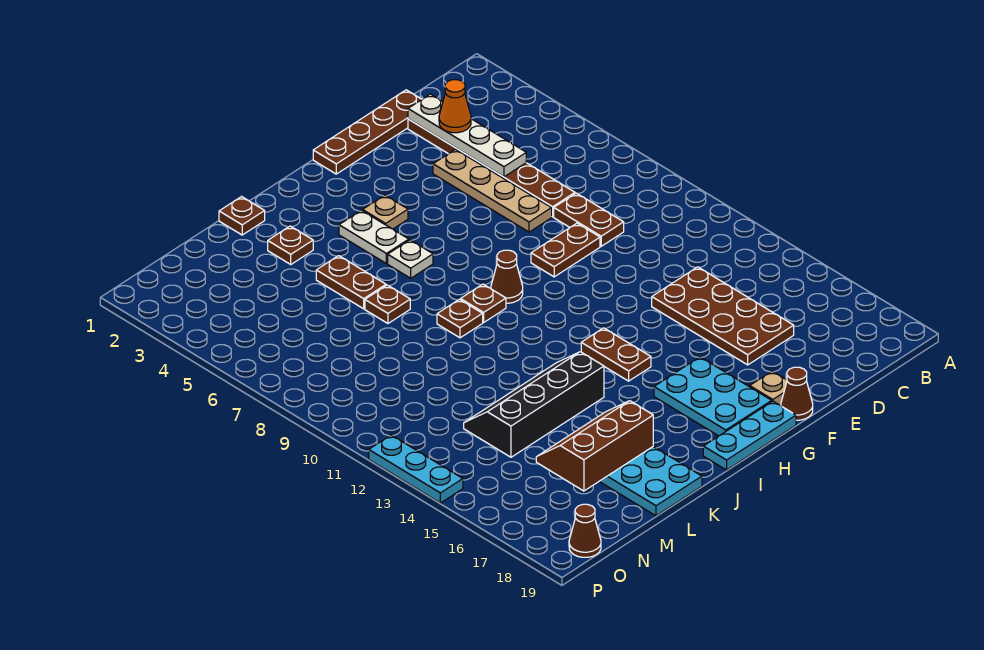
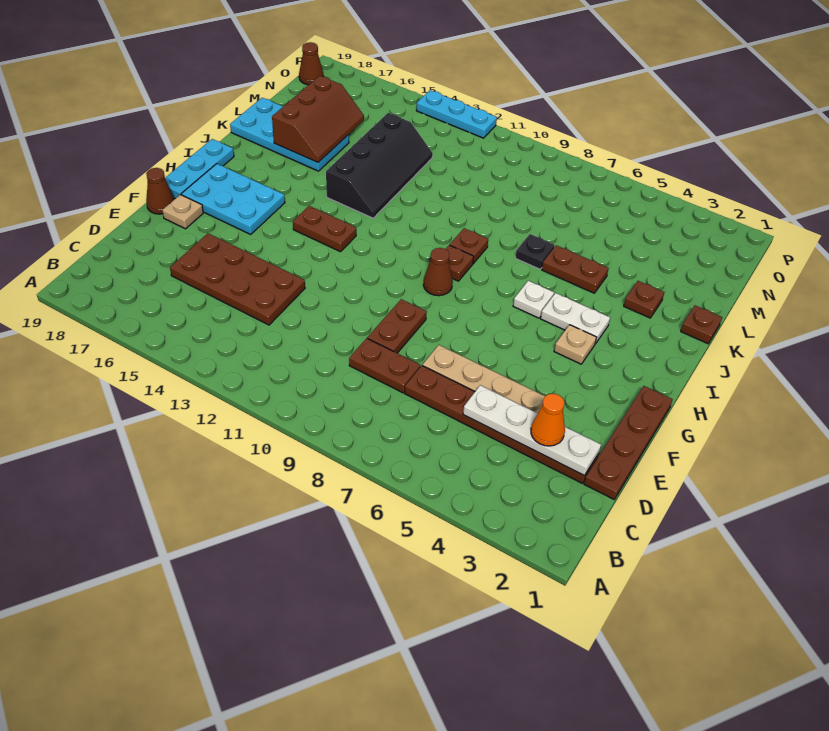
brown 1x1 plate [365,285,410,323] -> black 1x1 plate [515,234,555,269]

